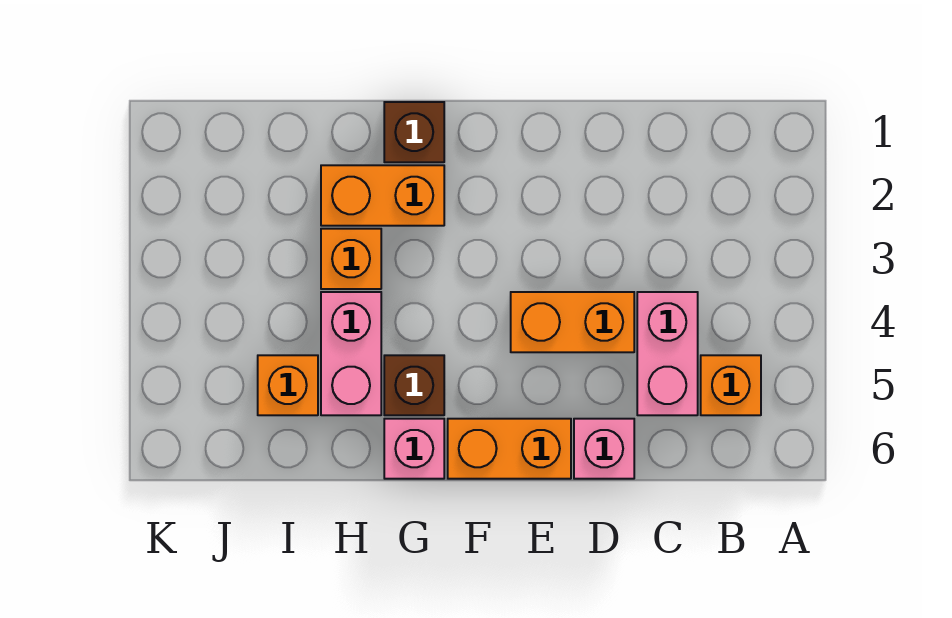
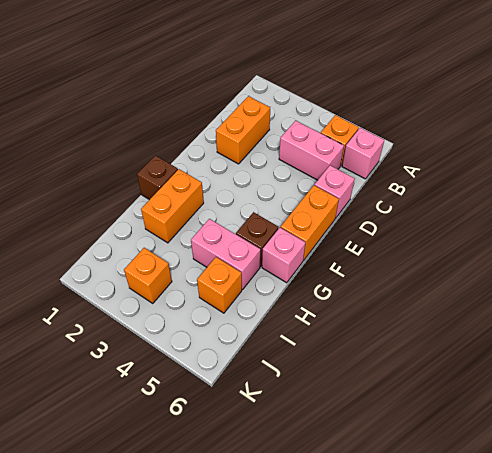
none -> pink 1x1 brick [342,128,384,179]
orange 1x2 brick [511,292,634,352] -> orange 1x2 brick moved to [216,96,270,164]
orange 1x1 brick [321,229,381,289] -> orange 1x1 brick moved to [124,248,172,303]

